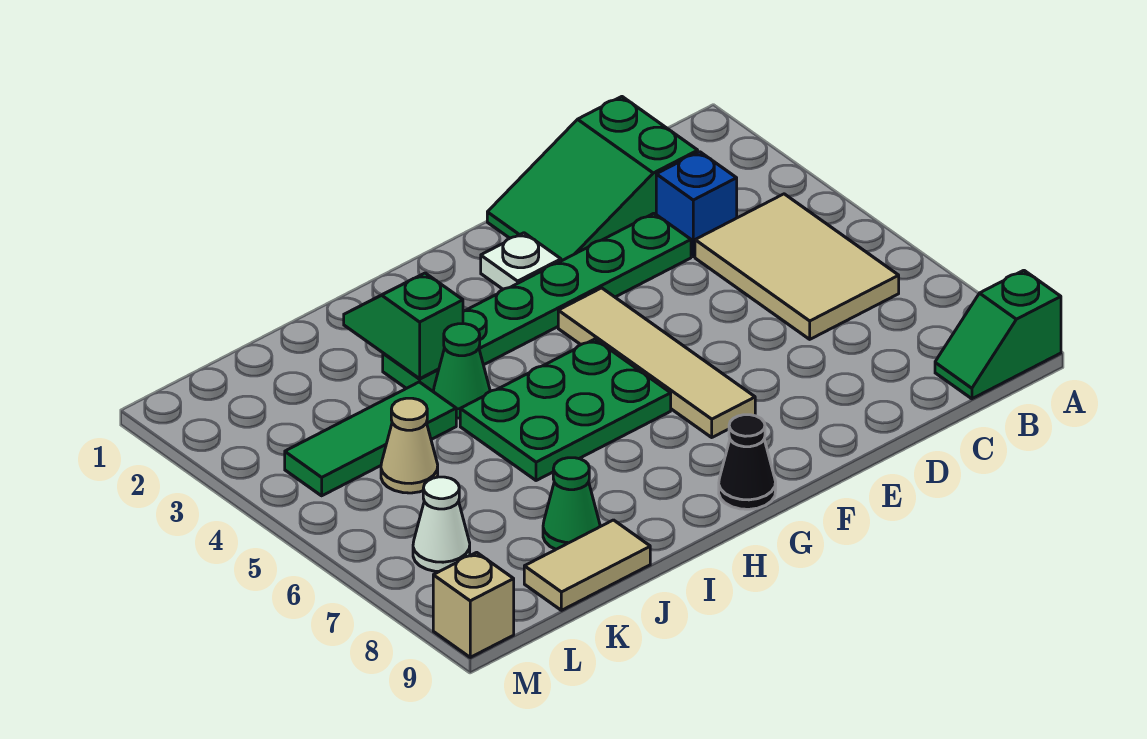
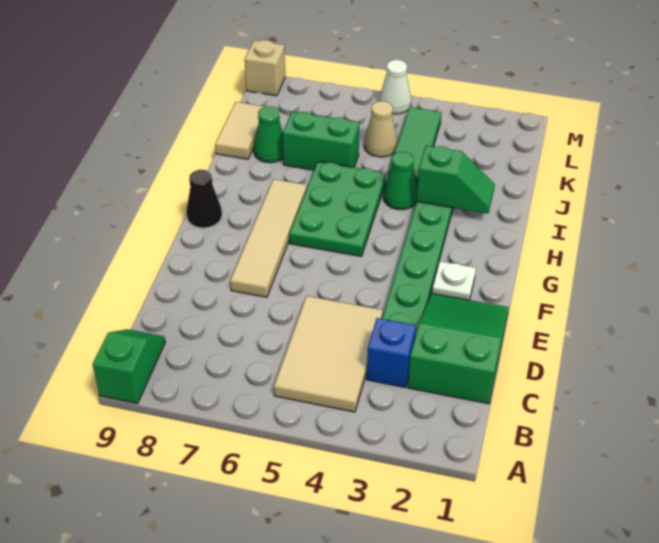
tan 2x3 tile [695,194,899,339] -> tan 2x3 tile turned to [274,296,383,412]
tan 1x4 tile [558,288,755,437] -> tan 1x4 tile turned to [230,179,307,297]
none -> green 1x2 brick [283,112,359,170]
white 1x1 cone [413,477,470,572] -> white 1x1 cone moved to [379,60,411,114]

